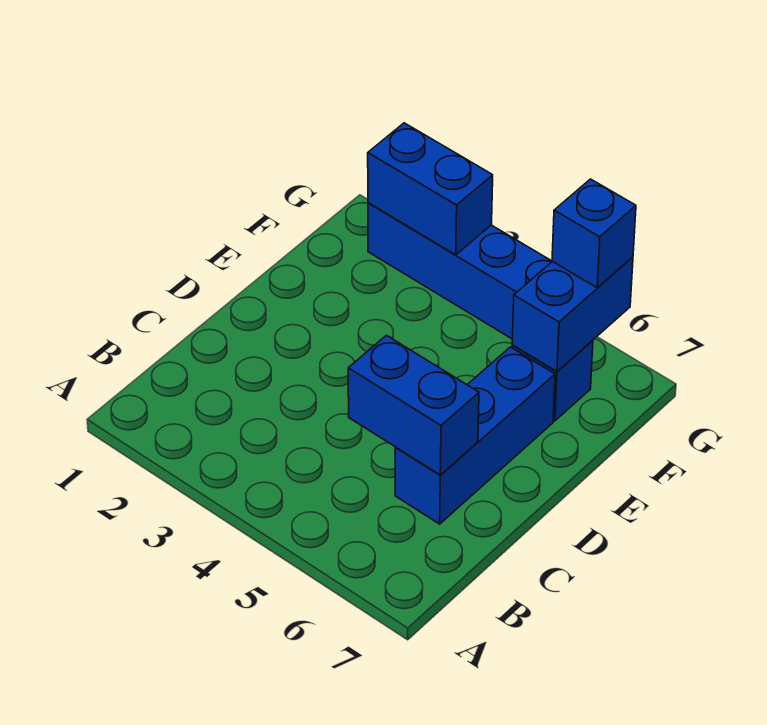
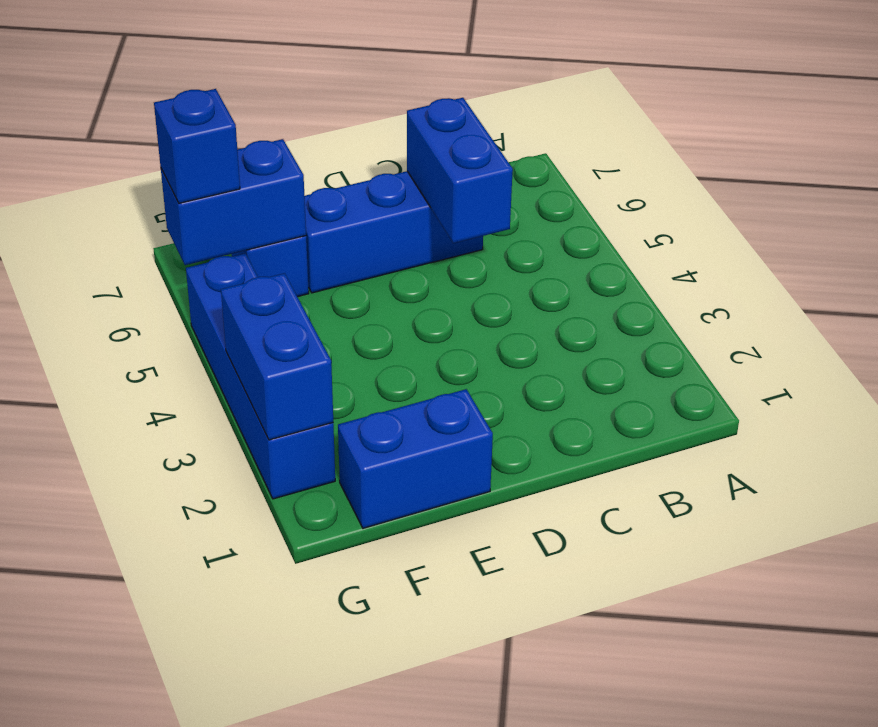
none -> blue 1x2 brick [338,389,493,528]

